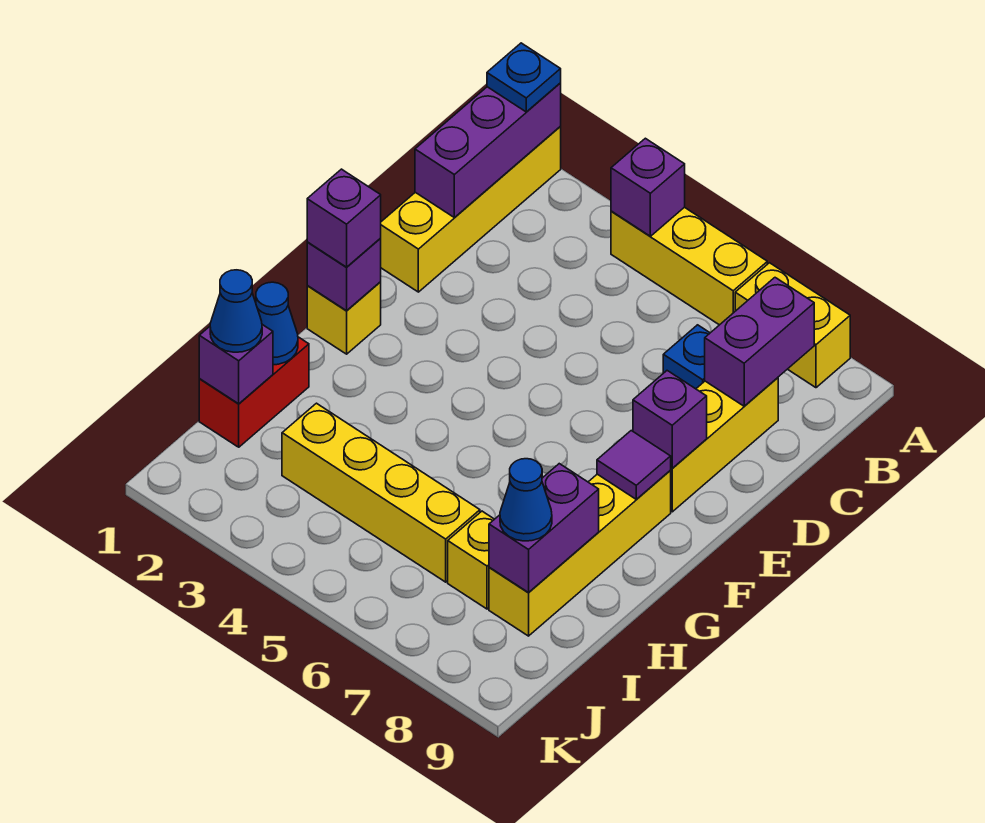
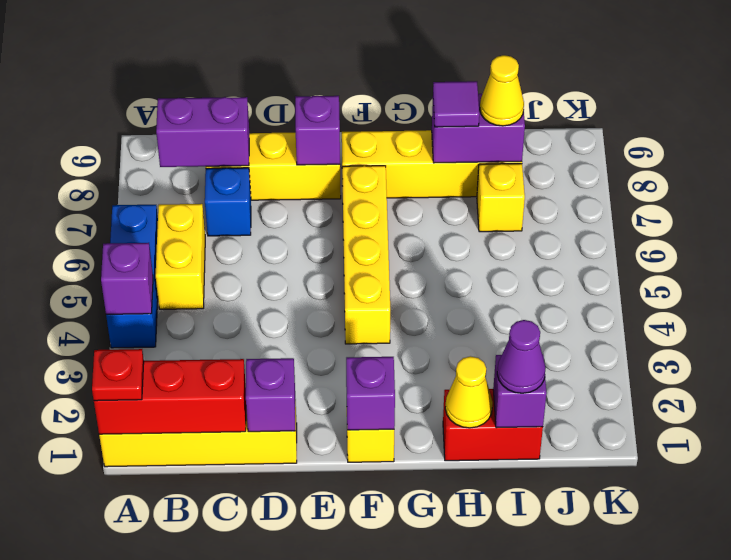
purple 1x3 brick [415,83,561,217] -> red 1x3 brick [94,359,246,434]
blue 1x1 plate [487,43,561,112] -> red 1x1 plate [92,349,144,401]
yellow 1x3 brick [611,207,767,325] -> blue 1x3 brick [106,205,158,348]
yellow 1x2 brick [735,263,850,388] -> yellow 1x2 brick moved to [156,204,205,309]
purple 1x1 brick [307,169,381,267] -> purple 1x1 brick moved to [246,358,295,432]
purple 1x1 tile [597,431,671,499] -> purple 1x1 tile moved to [433,81,479,127]
blue 1x1 cone [256,282,298,365] -> yellow 1x1 cone [445,356,493,428]
blue 1x1 cone [210,270,262,352] -> purple 1x1 cone [497,320,546,393]
yellow 1x4 brick [282,403,480,582] -> yellow 1x4 brick moved to [342,166,390,344]
blue 1x1 cone [500,459,552,541] -> yellow 1x1 cone [480,55,524,126]

